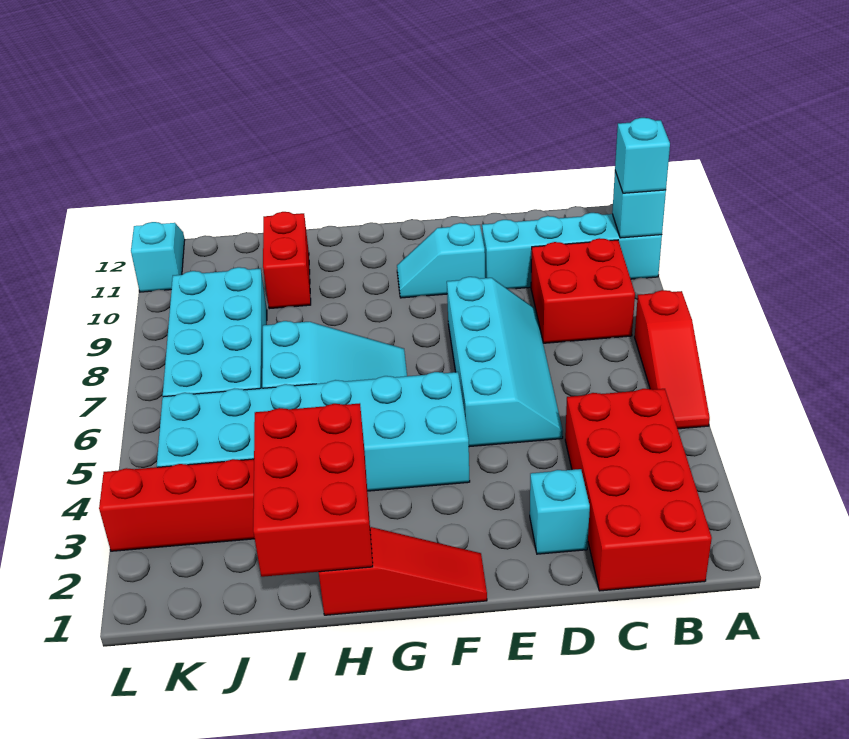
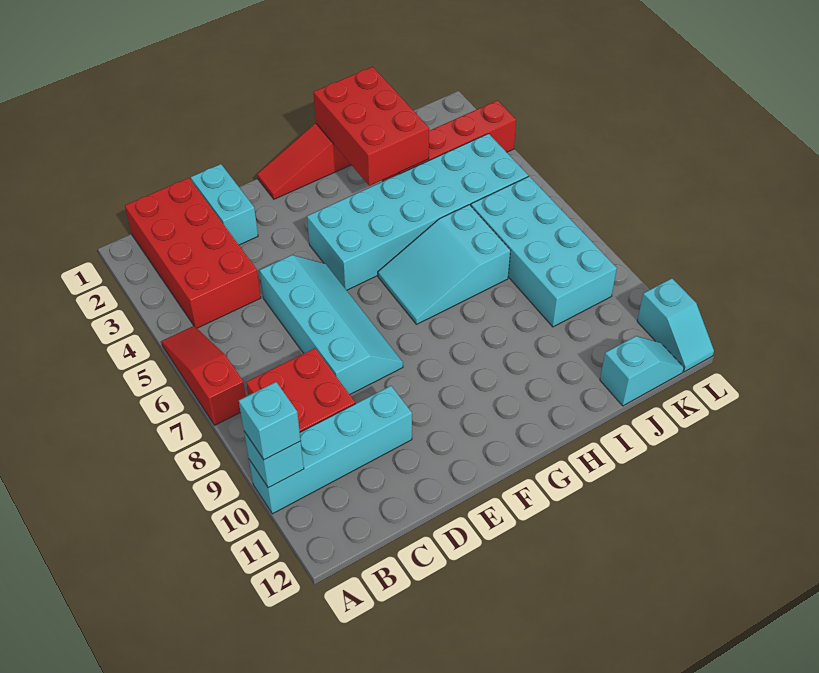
cyan 1x1 brick [530,469,590,554] -> cyan 1x2 brick [191,164,258,245]
cyan 2x4 slope [447,277,563,447] -> cyan 2x4 slope turned to [260,255,403,394]
cyan 1x2 slope [397,223,485,298] -> cyan 1x2 slope moved to [600,336,684,406]
red 1x2 brick [263,212,311,309] -> none

